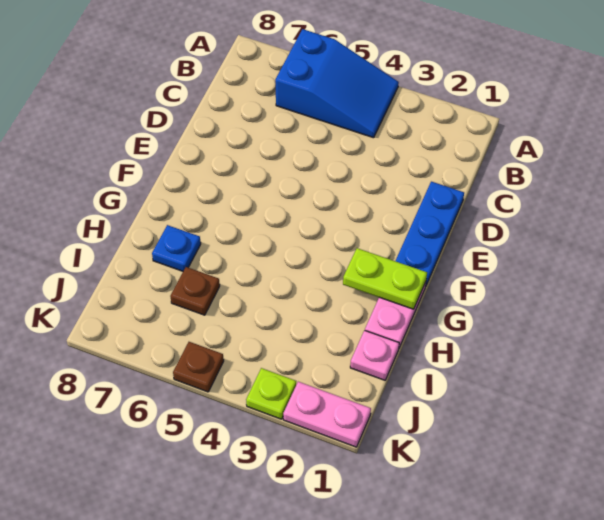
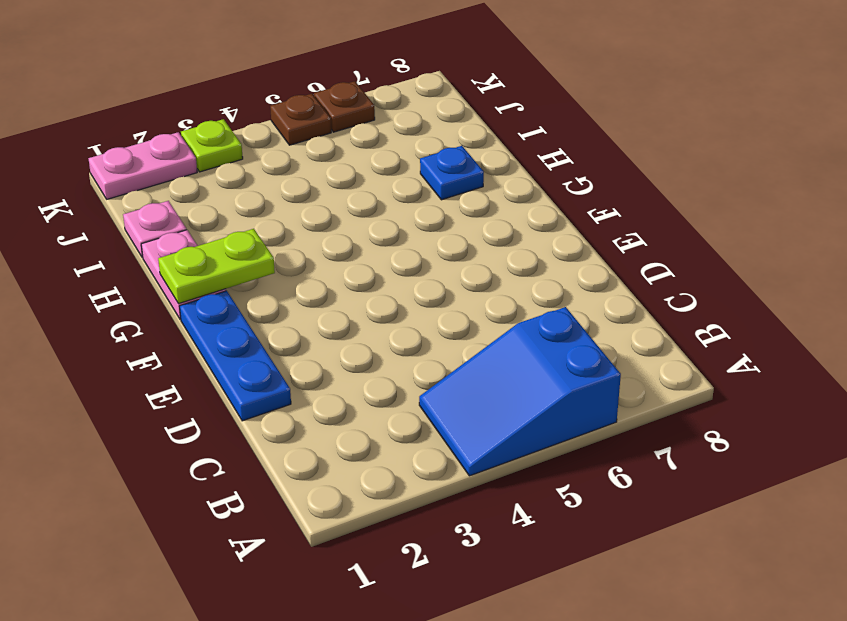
brown 1x1 plate [170,267,220,315] -> brown 1x1 plate moved to [314,81,375,132]

